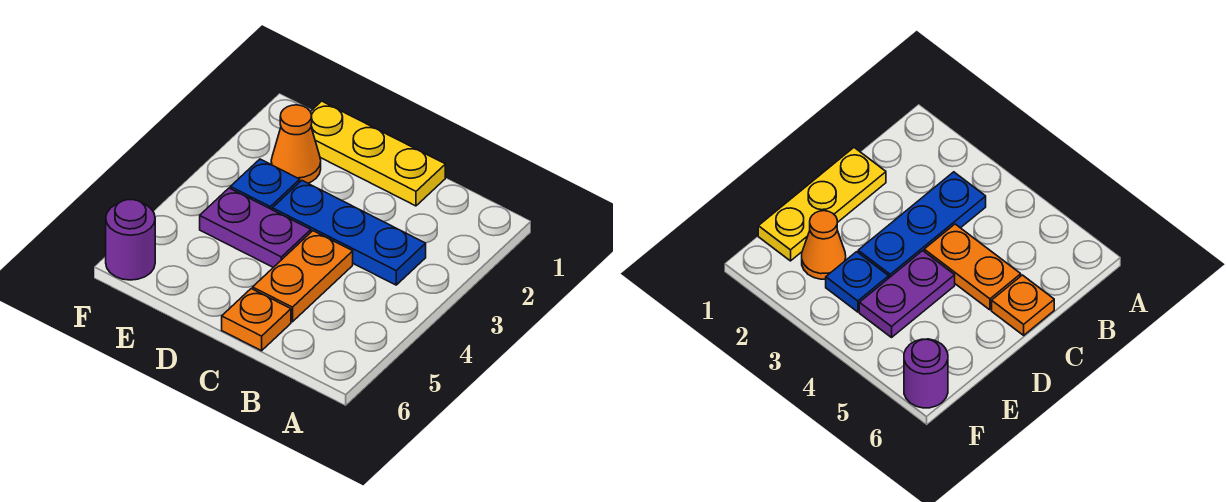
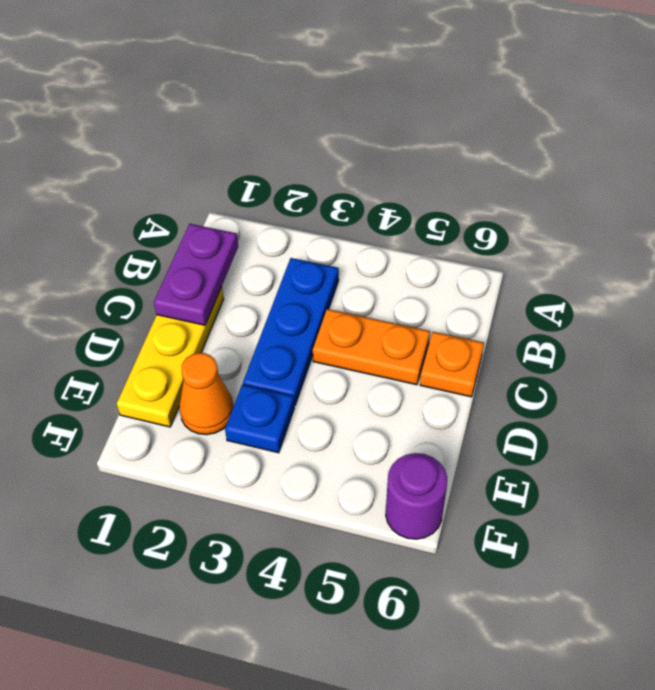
purple 1x2 plate [200,188,311,267] -> purple 1x2 plate moved to [154,224,238,325]

